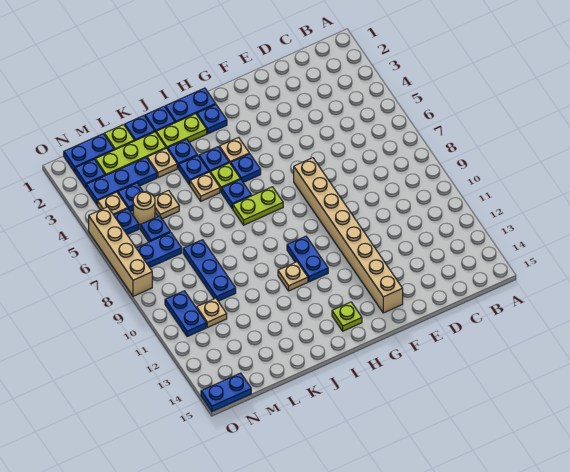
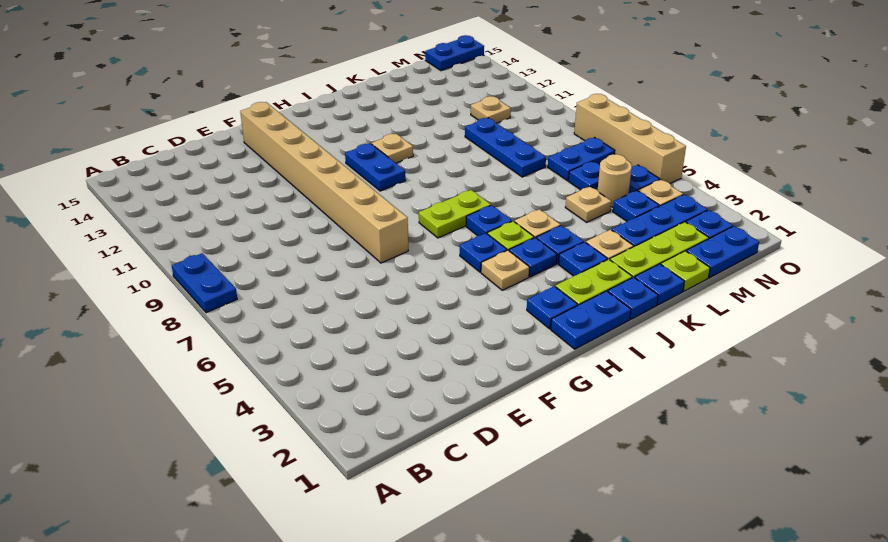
lime 1x1 plate [332,302,362,331] -> none
blue 1x2 plate [165,291,206,337] -> blue 1x2 plate moved to [172,253,237,313]

